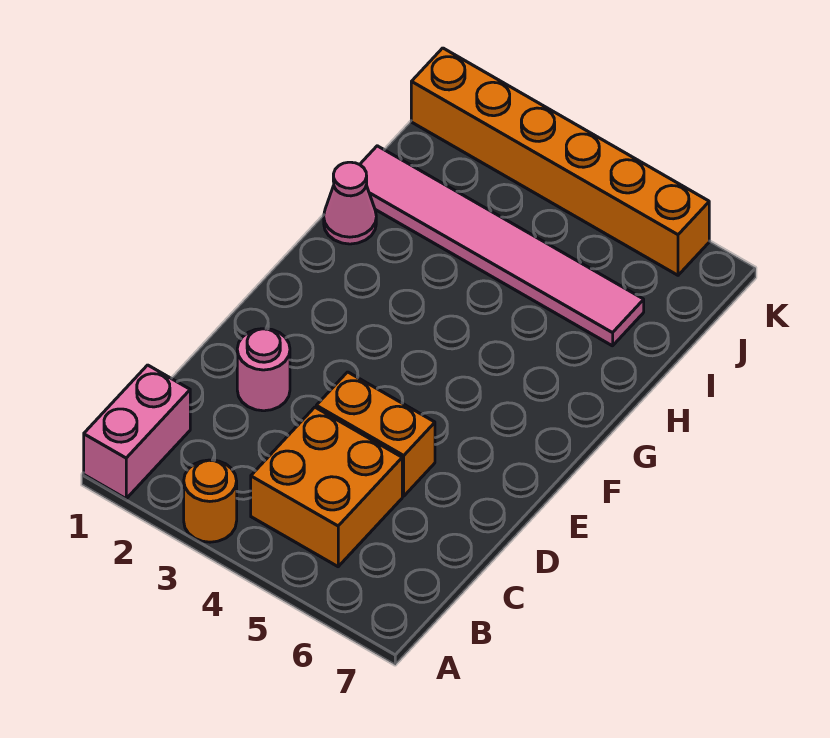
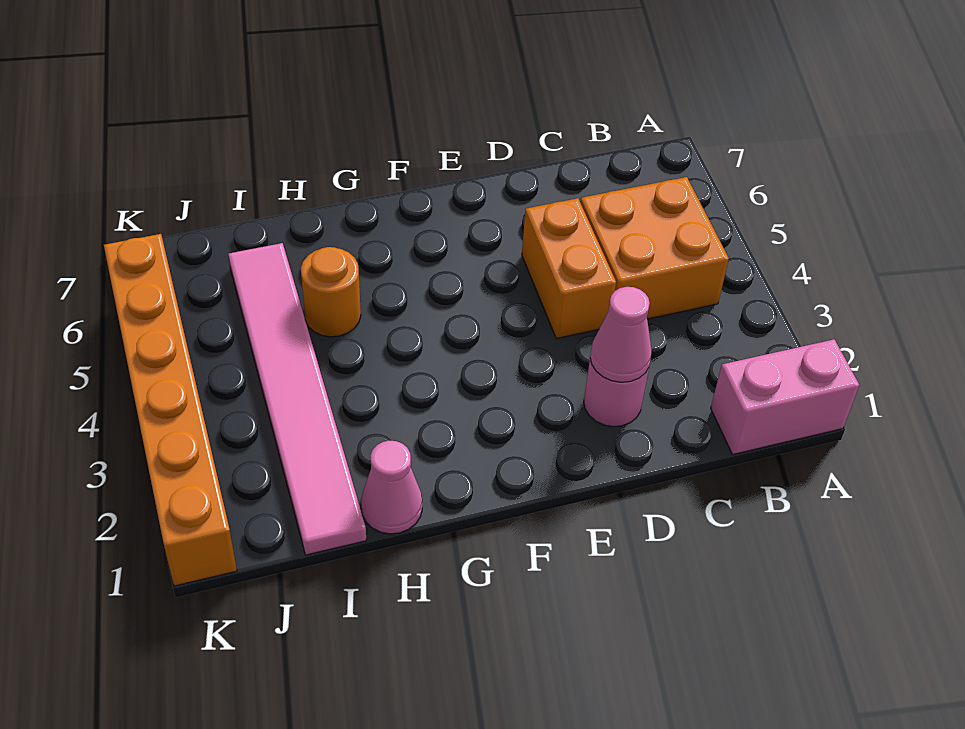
orange 1x1 round brick [184,460,237,542] -> orange 1x1 round brick moved to [301,247,361,337]
none -> pink 1x1 cone [590,287,652,382]

